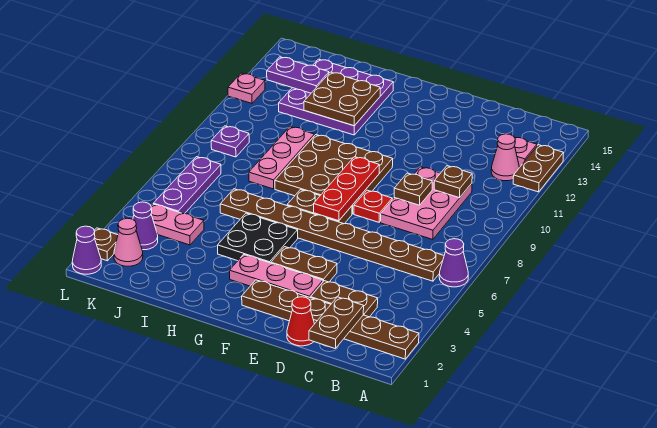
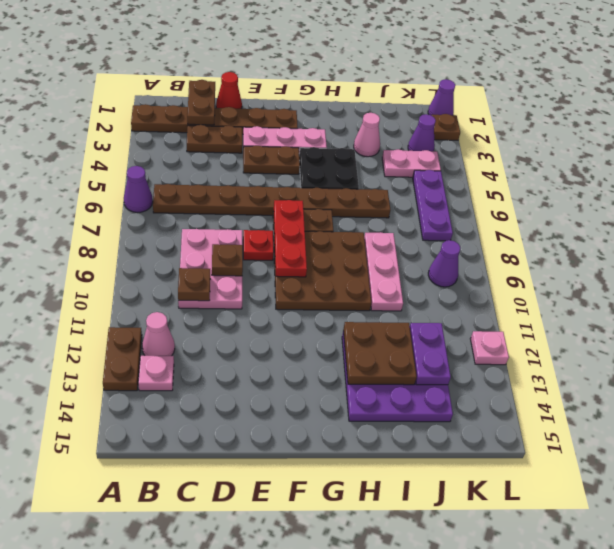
purple 1x2 plate [267,57,329,93] -> purple 1x2 plate turned to [410,323,451,385]
pink 1x1 cone [114,218,143,266] -> pink 1x1 cone moved to [354,113,380,157]
purple 1x1 plate [211,126,249,157] -> purple 1x1 cone [428,240,460,287]

